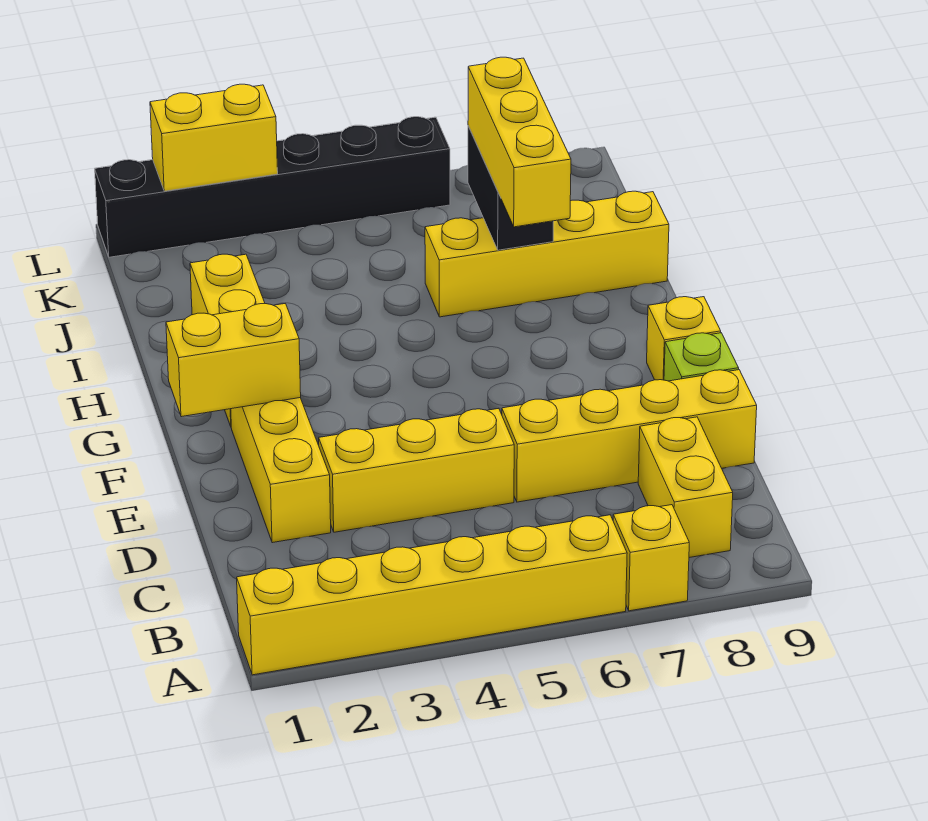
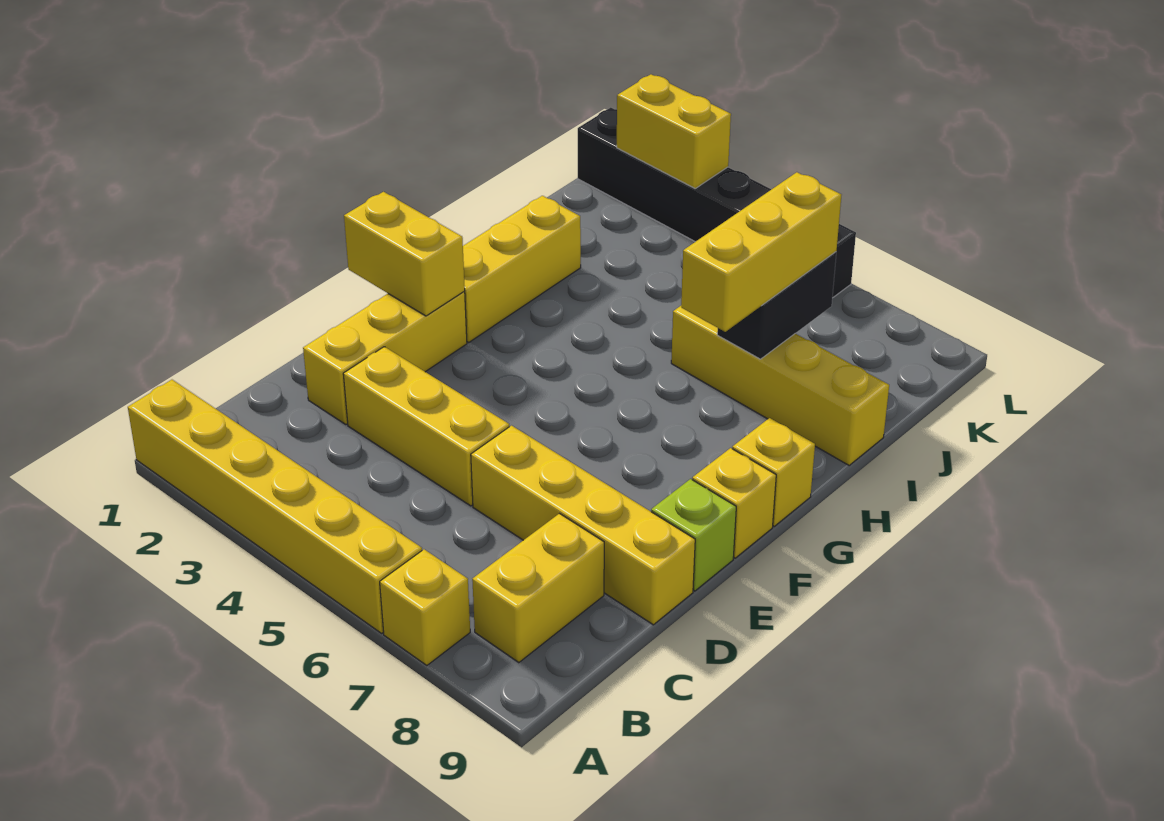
none -> yellow 1x1 brick [732,418,815,526]

